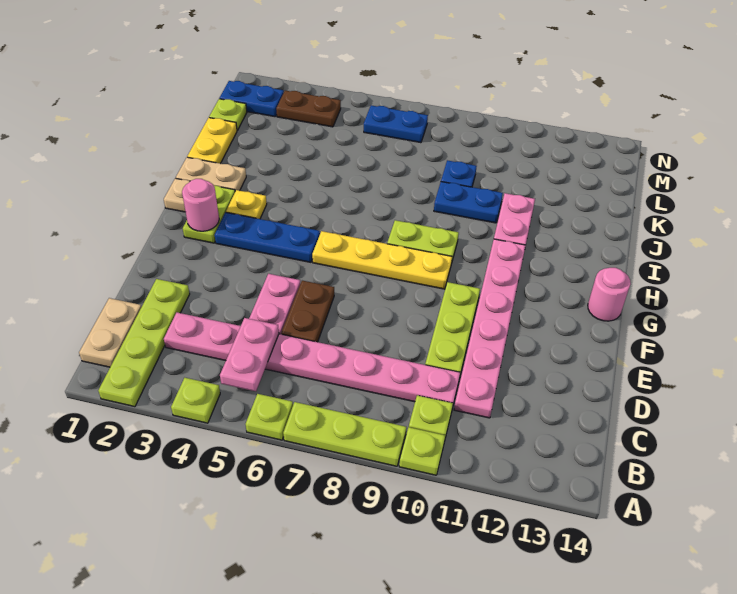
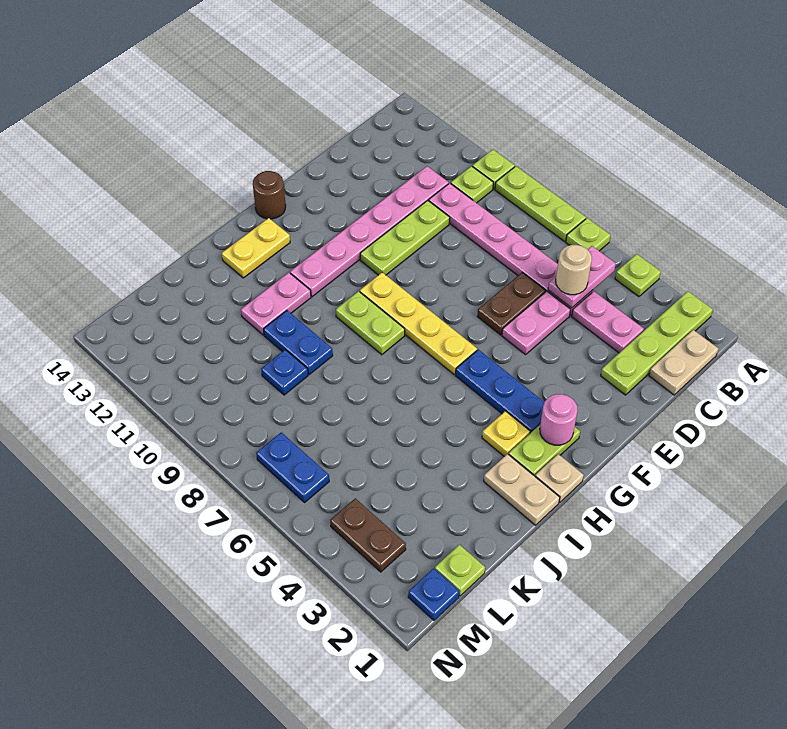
none -> tan 1x1 round brick [556,245,592,295]
pink 1x1 round brick [588,268,631,321] -> brown 1x1 round brick [253,171,286,219]
yellow 1x2 plate [187,118,237,163] -> yellow 1x2 plate moved to [222,218,290,278]
blue 1x2 plate [220,81,284,117] -> blue 1x1 plate [408,568,459,620]

